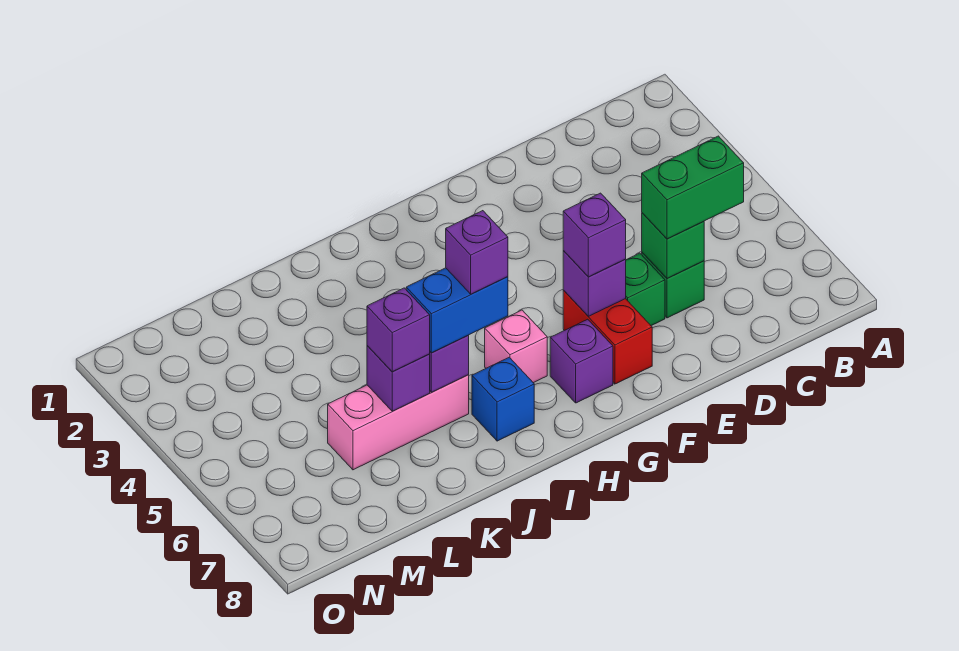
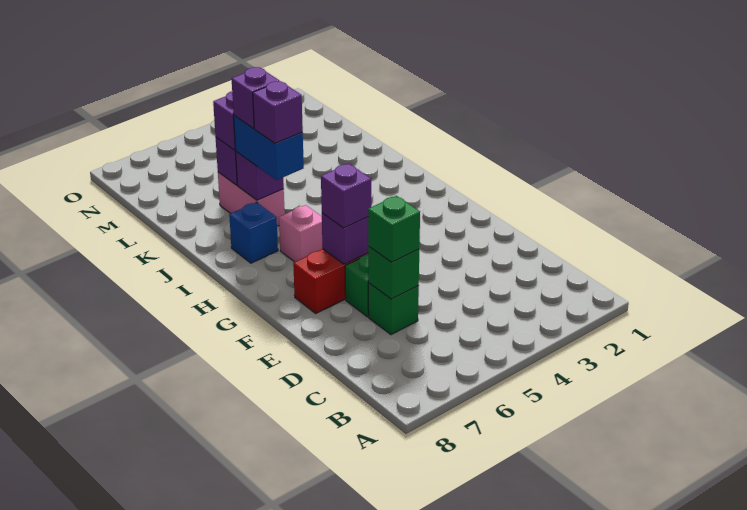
green 1x2 brick [642,136,744,239] -> green 1x1 brick [368,196,420,262]
purple 1x1 brick [550,319,613,403] -> purple 1x1 brick moved to [232,67,279,129]
pink 1x3 brick [328,375,469,470] -> pink 1x2 brick [218,172,285,226]

